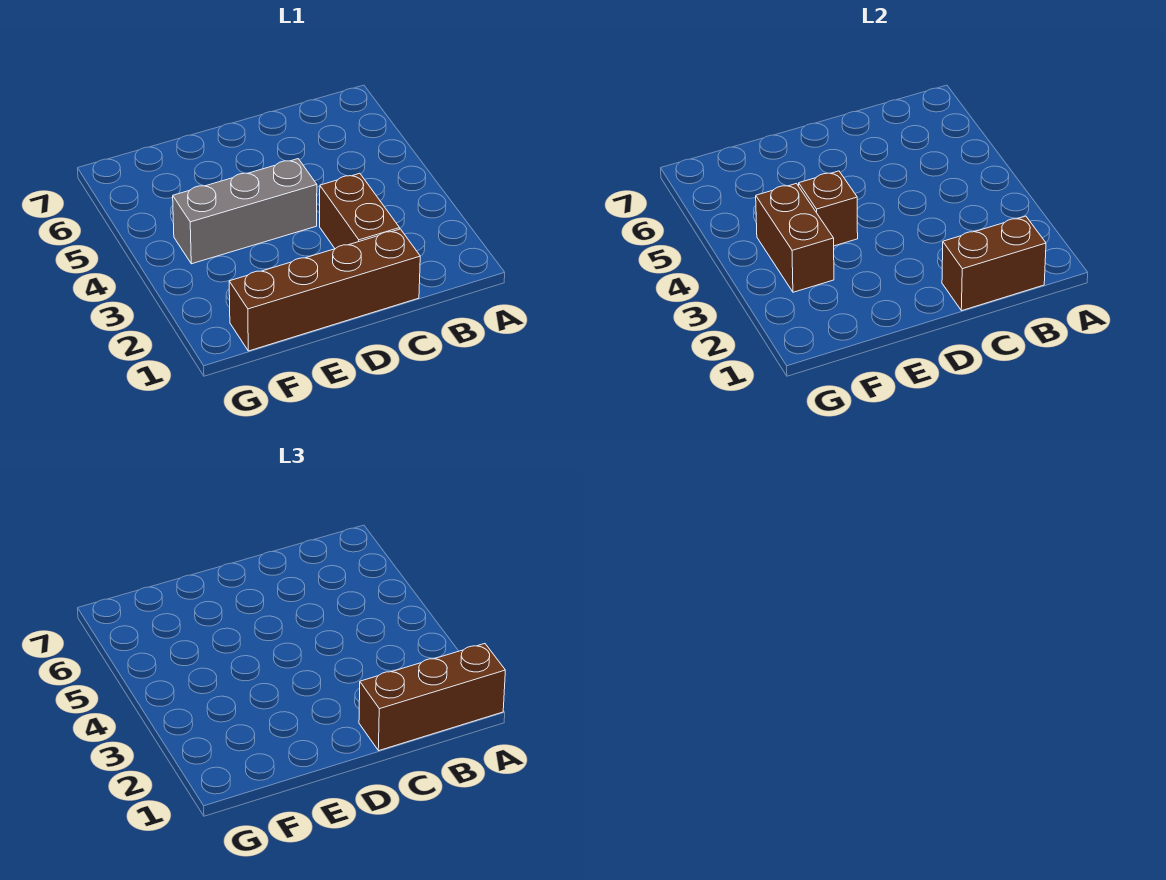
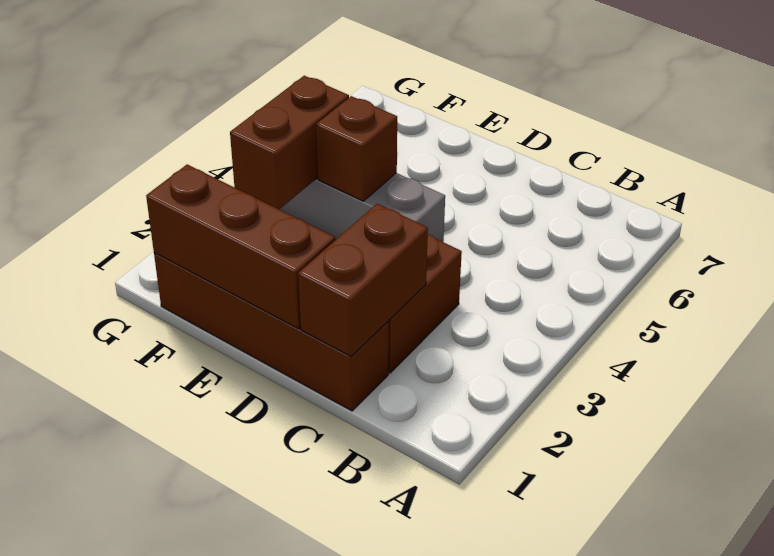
brown 1x3 brick [359,644,505,751] -> brown 1x3 brick moved to [146,164,335,329]
brown 1x2 brick [942,216,1046,311] -> brown 1x2 brick turned to [298,204,428,357]

